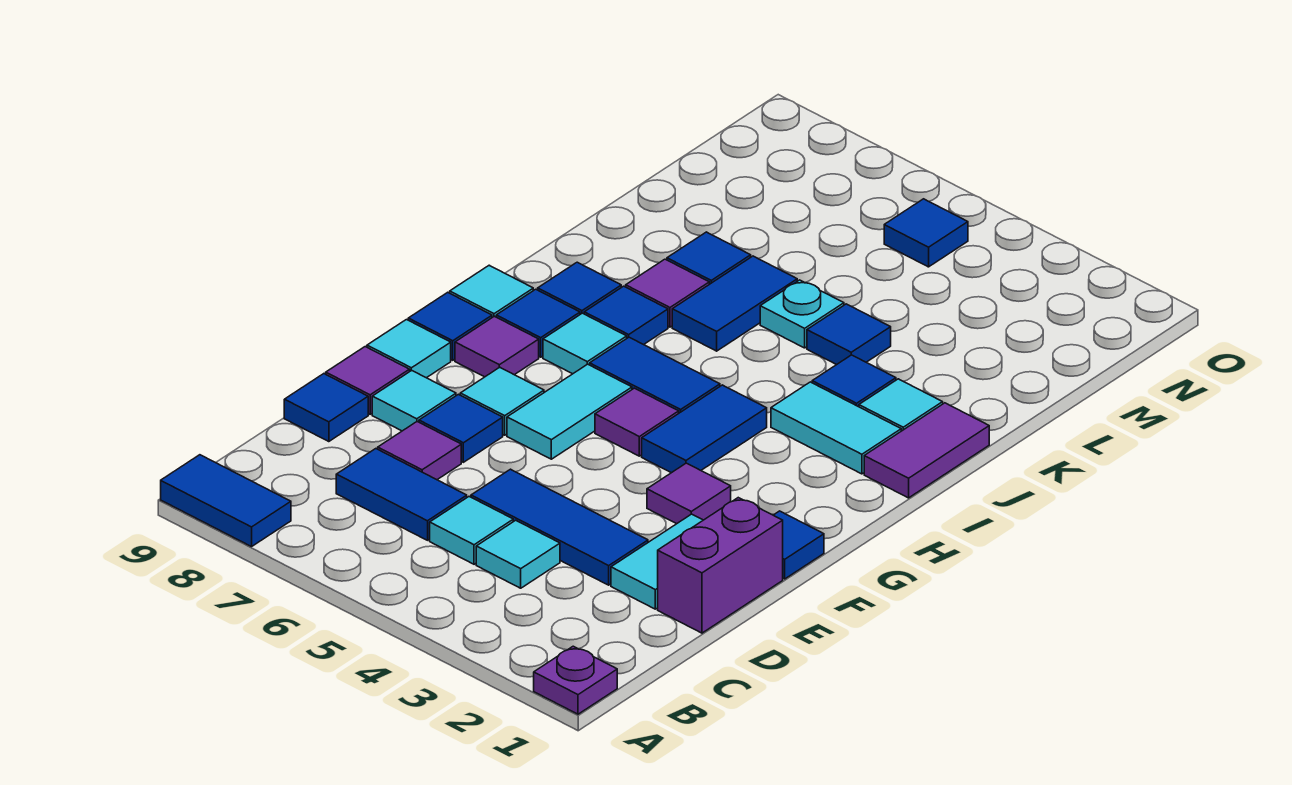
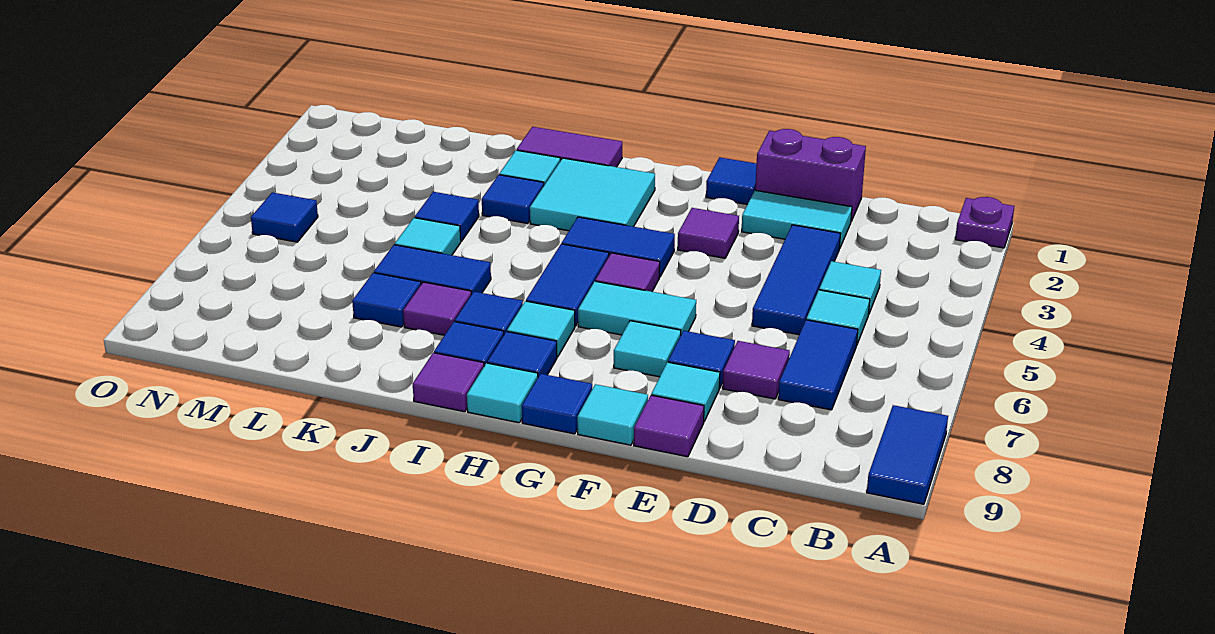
blue 1x1 tile [284,374,368,442] -> none
purple 1x1 tile [455,316,539,377] -> purple 1x1 tile moved to [413,353,484,412]
cyan 1x2 tile [771,382,901,474] -> cyan 2x2 tile [530,158,655,231]
cyan 1x1 plate [760,280,844,348] -> cyan 1x1 tile [395,218,461,255]

